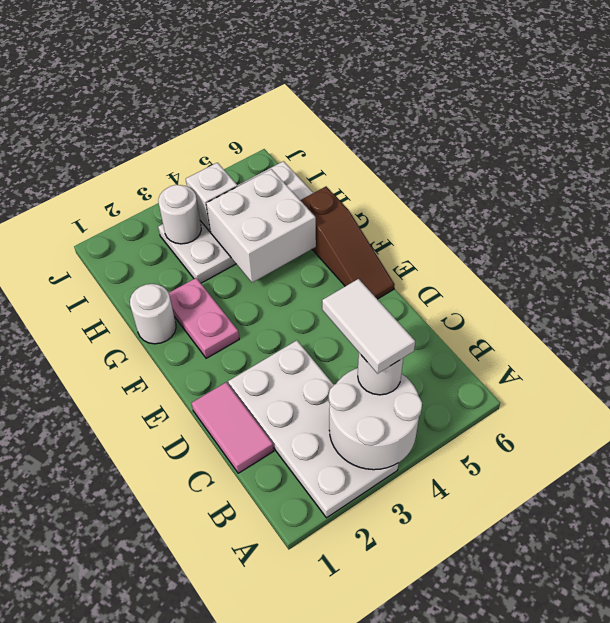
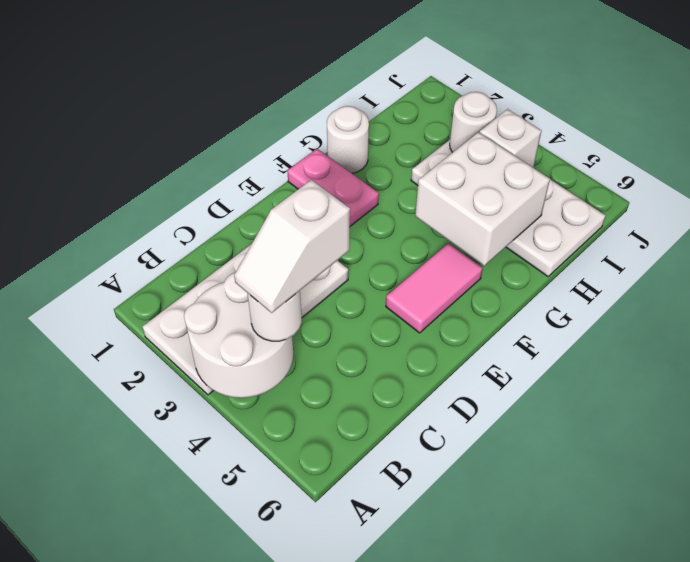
white 1x2 tile [322,279,415,374] -> white 1x2 slope [234,180,350,313]
pink 1x2 tile [192,382,273,473] -> pink 1x2 tile moved to [386,243,483,333]
brown 1x3 slope [300,187,395,299] -> none
pink 1x2 plate [169,278,239,358] -> pink 1x2 plate turned to [287,149,379,226]

